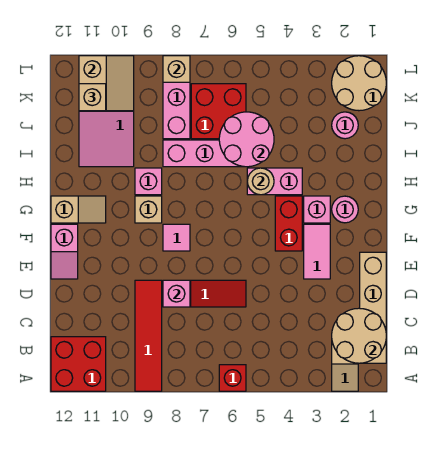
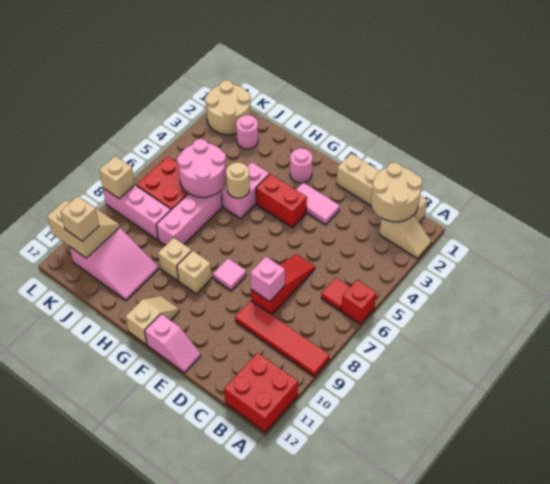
none -> red 1x1 tile [321,278,350,310]
pink 1x1 brick [304,196,330,223] -> none
pink 1x1 brick [135,168,162,195] -> tan 1x1 brick [158,238,192,281]

